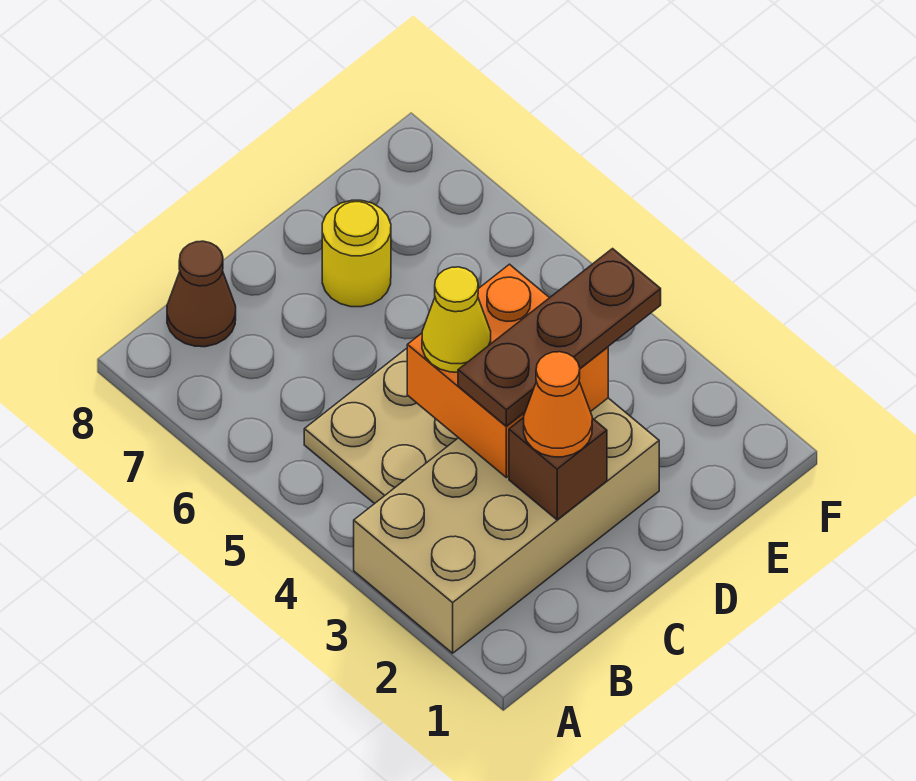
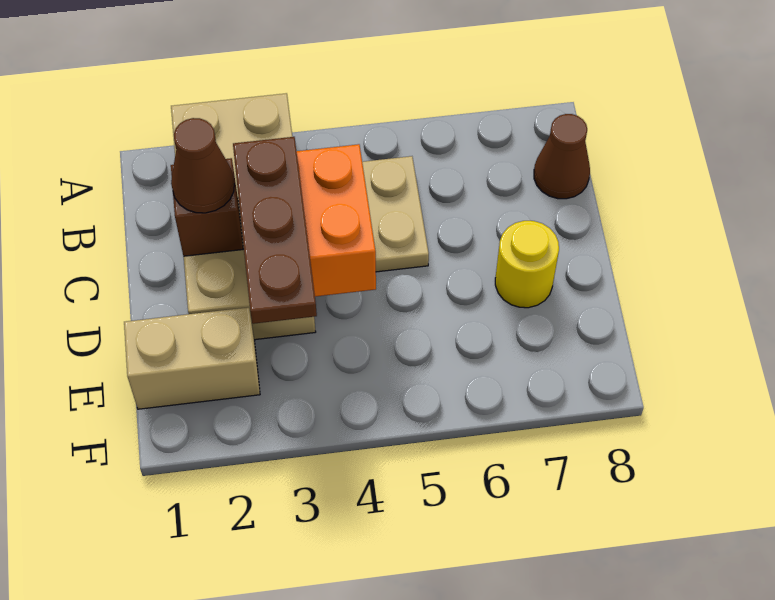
orange 1x1 cone [524,352,592,457] -> brown 1x1 cone [171,118,234,213]
yellow 1x1 cone [422,267,491,372] -> none
none -> tan 1x2 brick [124,307,260,409]

